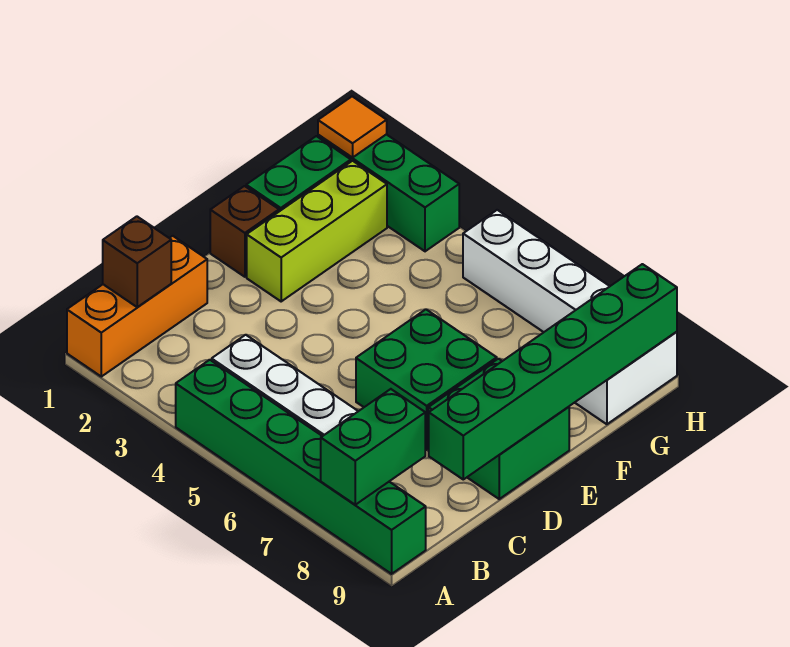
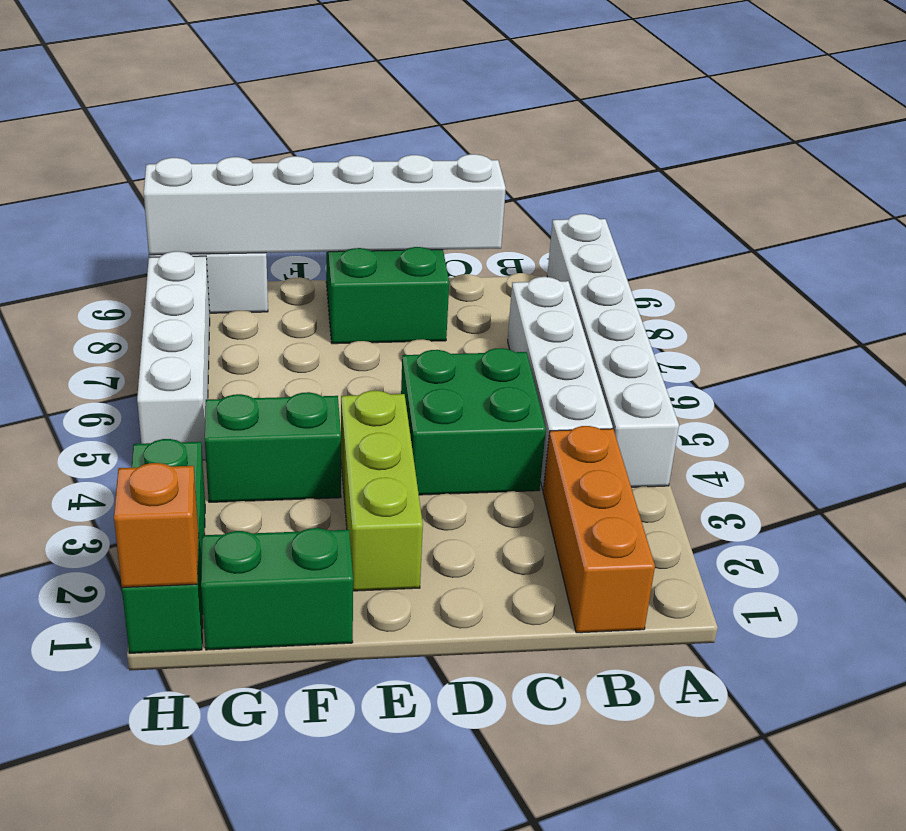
orange 1x3 brick [67,236,207,377] -> orange 1x3 brick turned to [543,426,655,633]
green 1x6 brick [176,360,426,574] -> white 1x6 brick [547,214,679,487]
green 1x2 brick [321,389,425,505] -> green 1x2 brick moved to [205,392,341,502]
brown 1x1 brick [103,216,171,307] -> none
green 1x6 brick [429,264,677,479] -> white 1x6 brick [144,154,506,255]
green 2x2 brick [356,309,497,450] -> green 2x2 brick moved to [401,348,546,495]
brown 1x1 brick [210,186,279,277] -> none
lime 1x3 brick [247,161,387,301] -> lime 1x3 brick turned to [341,391,423,591]
orange 1x1 tile [318,96,387,158] -> orange 1x1 brick [114,463,199,588]

